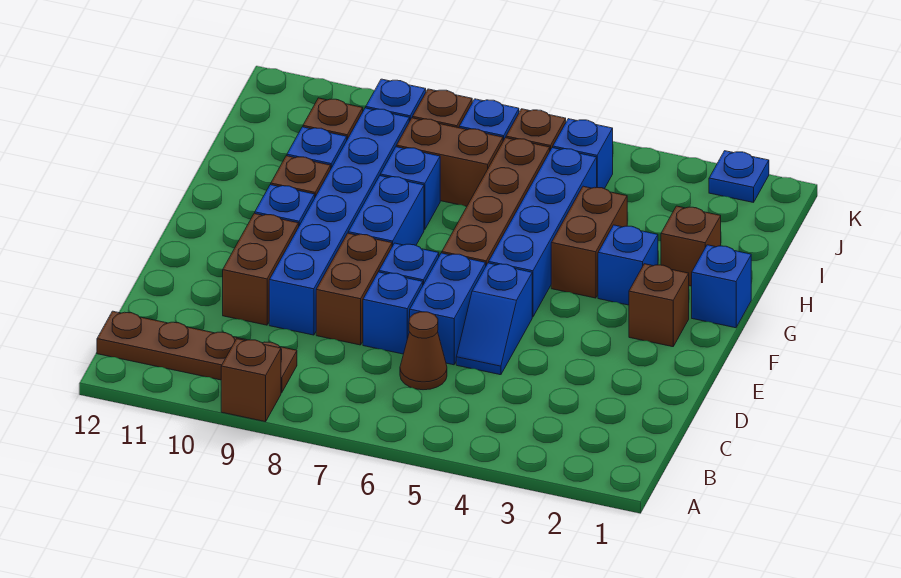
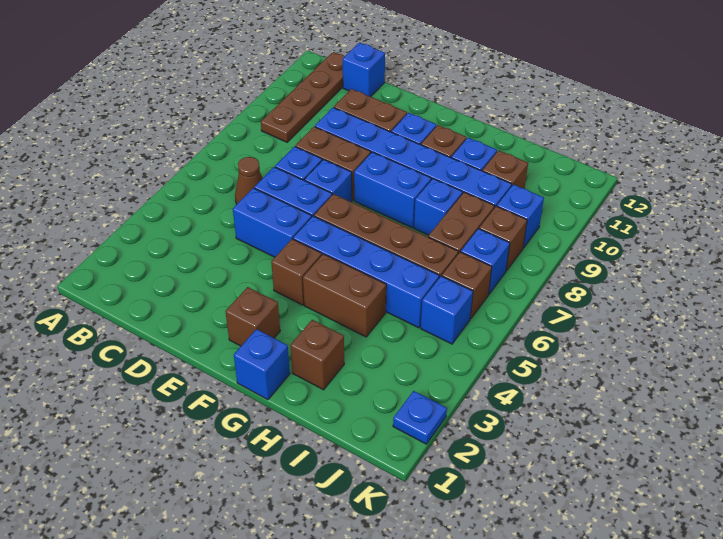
brown 1x1 brick [221,339,281,422] -> brown 1x1 brick moved to [271,239,322,305]
blue 1x2 slope [456,263,532,375] -> blue 1x2 brick [233,188,312,257]
blue 1x1 brick [598,225,658,305] -> blue 1x1 brick moved to [343,42,385,97]

